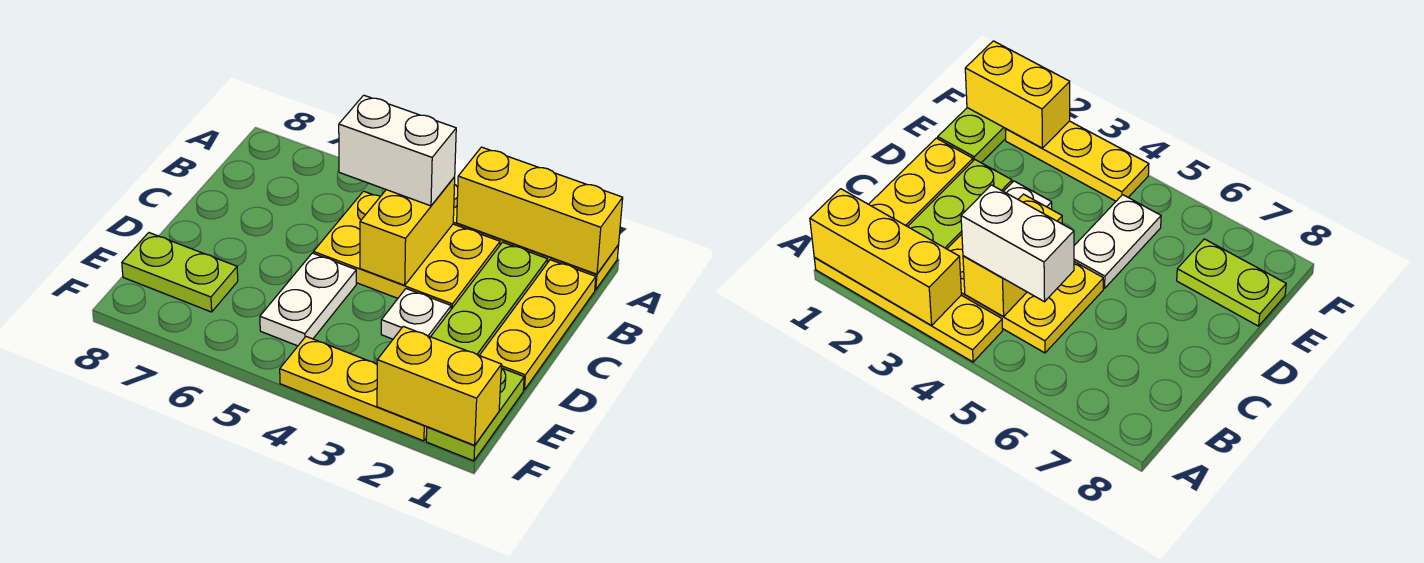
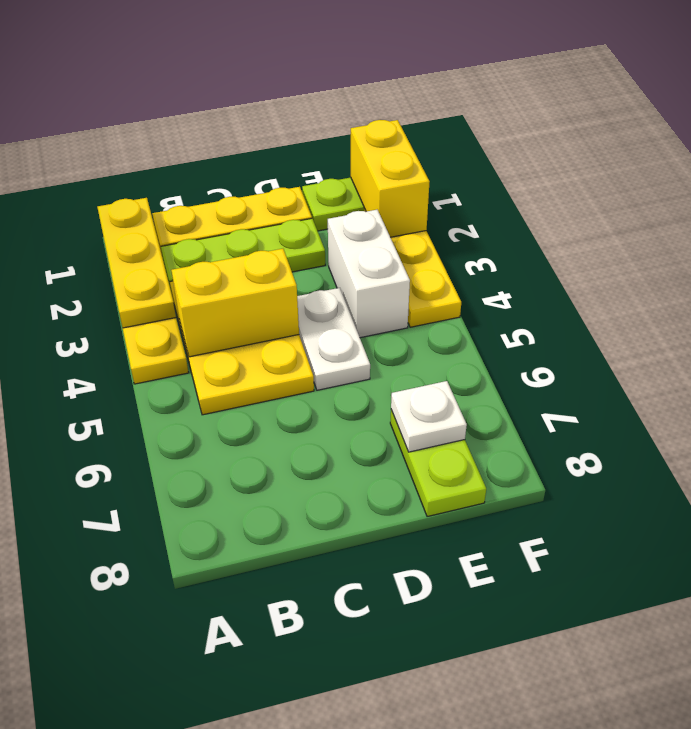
yellow 1x3 brick [457,147,623,274] -> yellow 1x3 plate [97,198,176,328]
white 1x2 brick [339,95,456,206] -> white 1x2 brick moved to [328,210,410,338]
white 1x1 plate [381,289,451,339] -> white 1x1 plate moved to [391,381,467,452]
white 1x2 plate [260,253,356,346] -> white 1x2 plate turned to [297,288,370,390]

